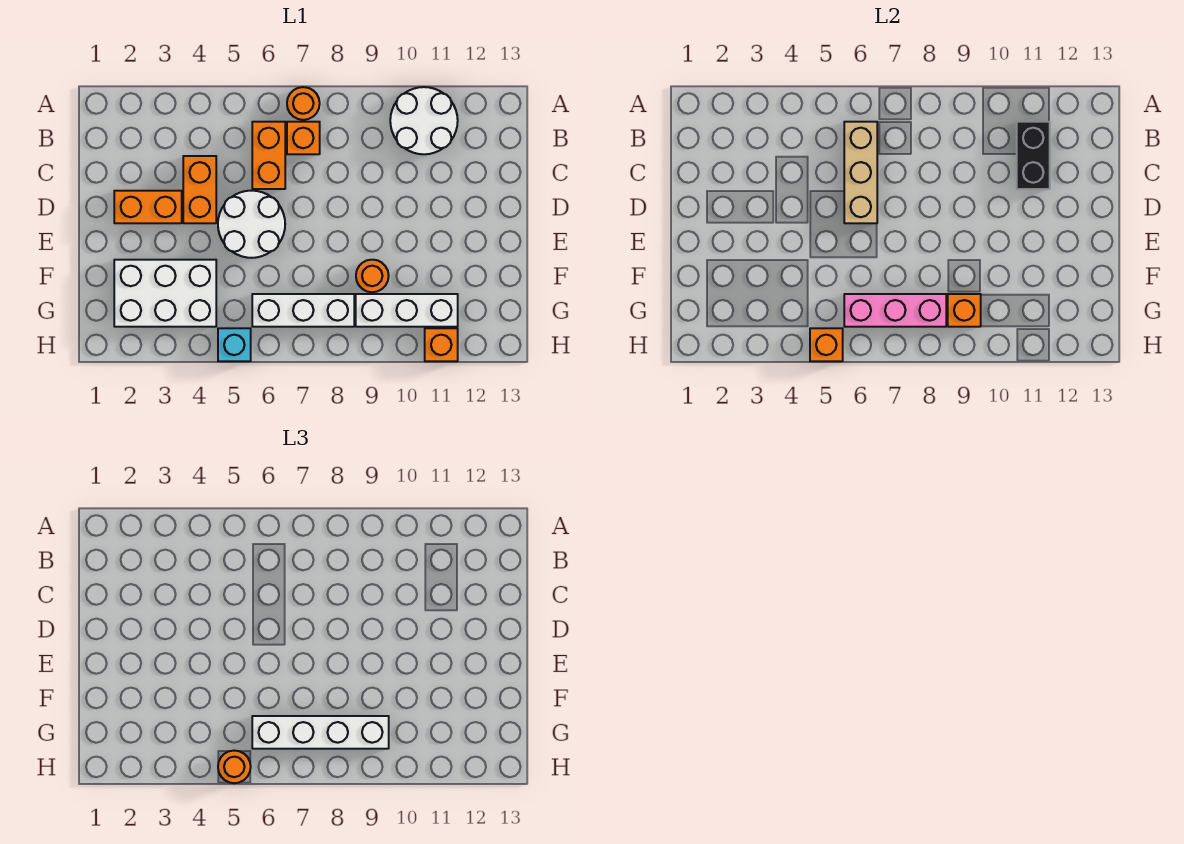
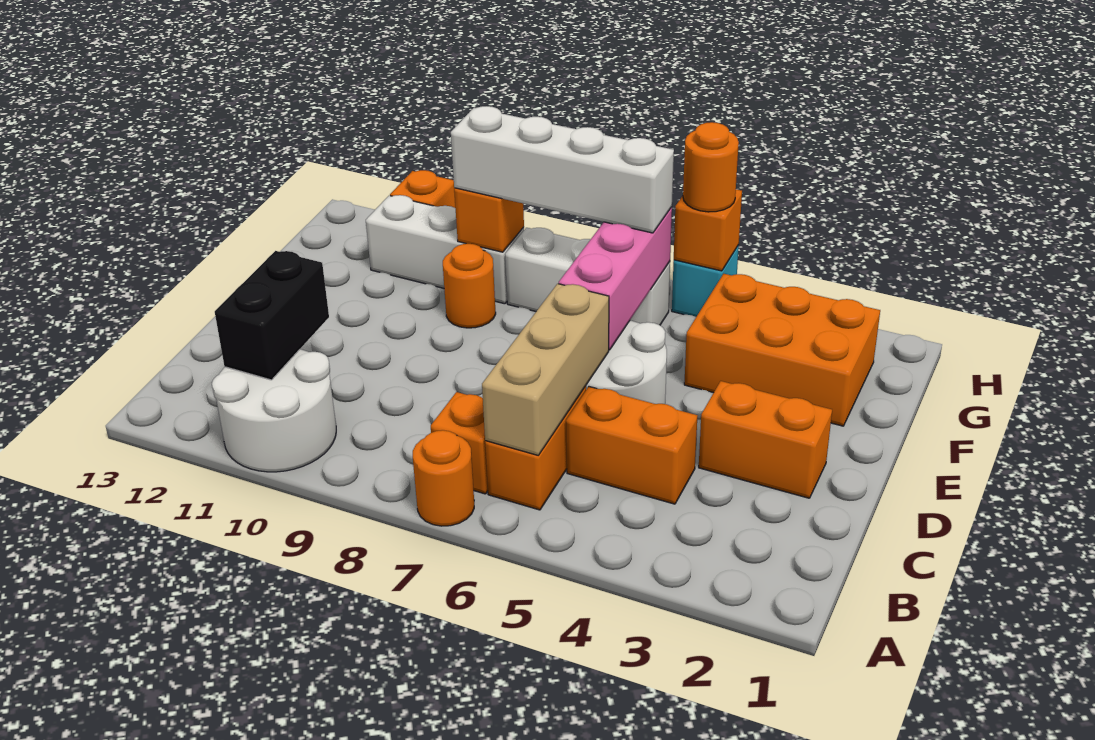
orange 1x2 brick [183,156,216,223] -> orange 1x2 brick turned to [566,387,697,504]
white 2x3 brick [114,260,216,327] -> orange 2x3 brick [684,274,880,426]
pink 1x3 brick [844,294,946,327] -> pink 1x3 brick turned to [559,207,672,350]

